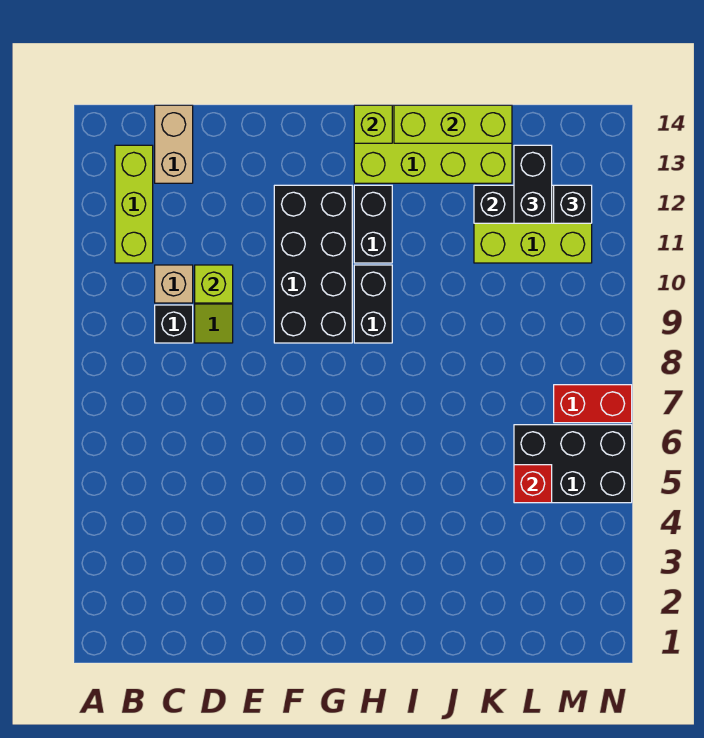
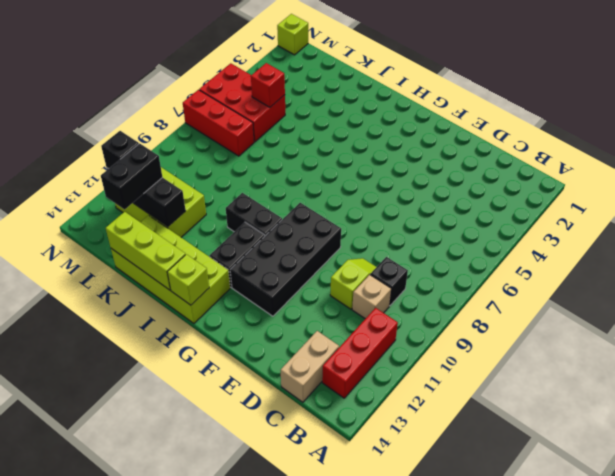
lime 1x3 brick [115,145,153,263] -> red 1x3 brick [322,308,398,398]
lime 1x1 brick [195,265,233,303] -> lime 1x1 brick moved to [277,14,308,55]
black 1x2 brick [354,265,392,343] -> black 1x2 brick turned to [226,193,282,236]
black 2x3 brick [514,425,632,503] -> red 2x3 brick [199,63,285,142]
red 1x2 brick [554,385,632,423] -> red 1x3 brick [183,90,254,156]

